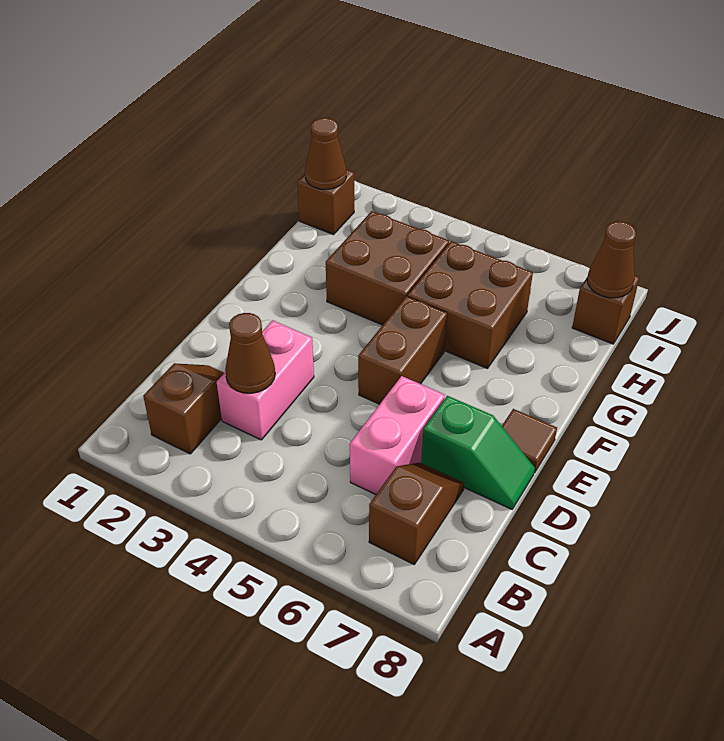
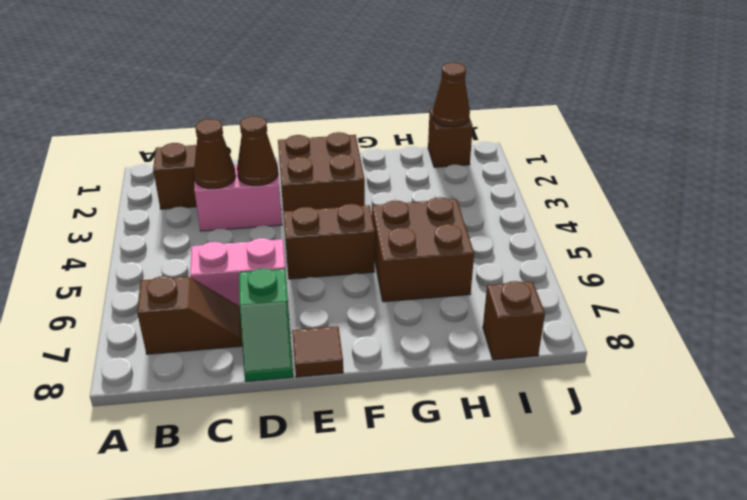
brown 2x2 brick [326,211,449,325] -> brown 2x2 brick moved to [278,132,365,211]
brown 1x1 cone [587,221,636,298] -> brown 1x1 cone moved to [237,116,278,186]

